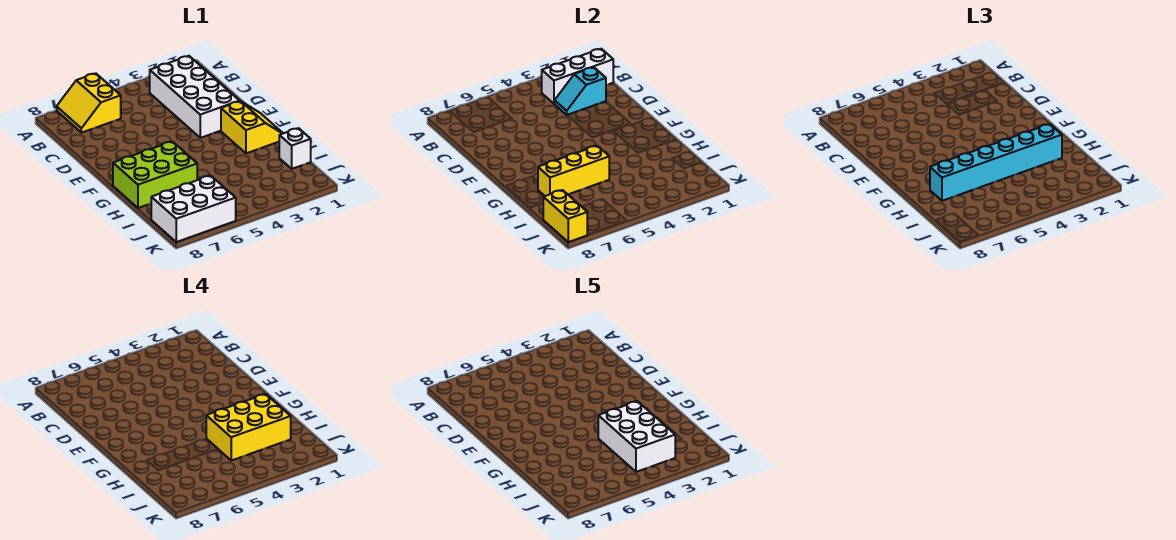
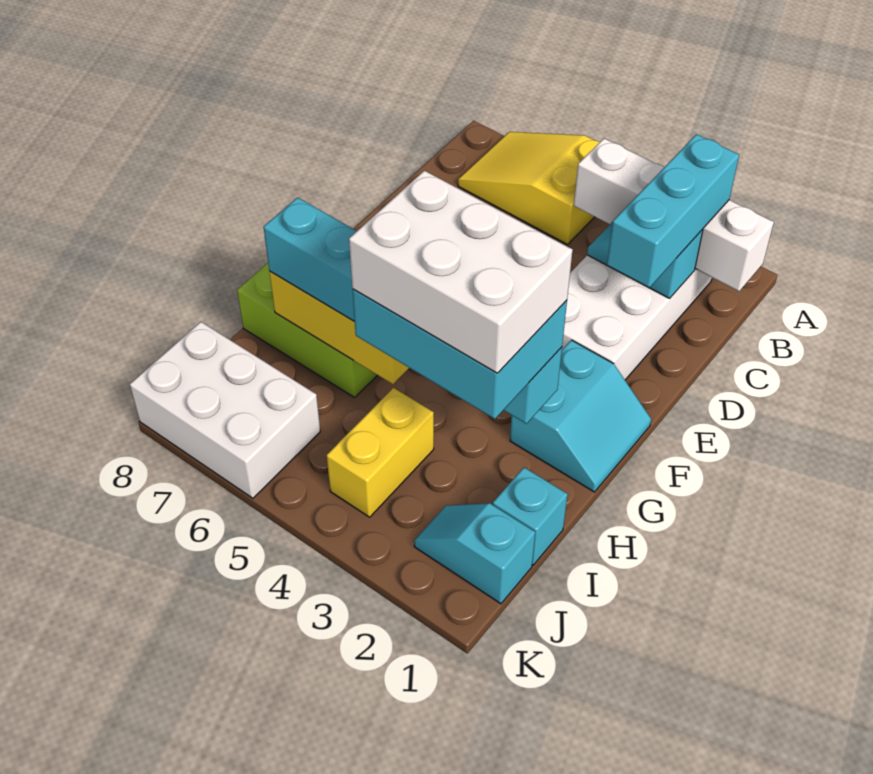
yellow 2x2 slope [57,73,121,133] -> yellow 2x3 slope [458,132,600,244]
white 1x3 brick [542,49,613,104] -> white 1x4 brick [574,138,774,291]
none -> cyan 1x3 brick [607,134,739,288]
yellow 2x2 slope [221,101,283,153] -> cyan 2x2 slope [510,340,651,492]
yellow 2x3 brick [206,394,291,460] -> cyan 2x3 brick [352,289,567,419]
white 2x3 brick [598,401,675,472] -> white 2x3 brick turned to [349,171,573,373]
white 1x1 brick [279,128,311,169] -> cyan 1x1 brick [493,468,568,565]
none -> cyan 1x2 slope [414,503,535,604]
yellow 1x2 brick [543,190,587,242] -> yellow 1x2 brick moved to [327,388,434,517]

